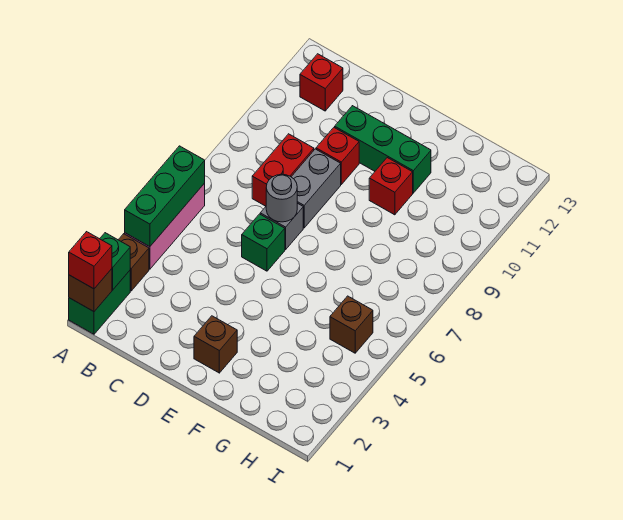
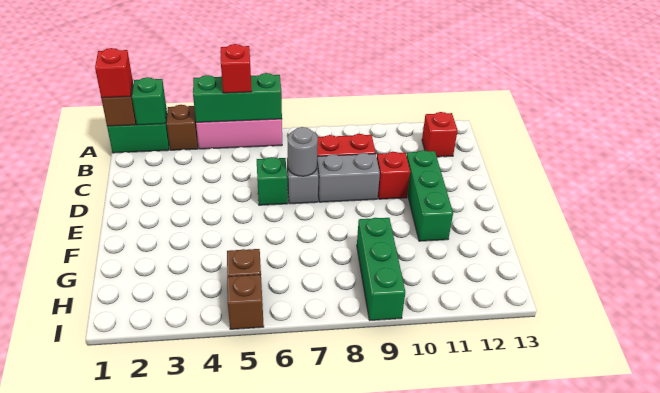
brown 1x1 brick [194,316,237,373] -> brown 1x1 brick moved to [227,275,264,329]
red 1x1 brick [369,158,413,215] -> red 1x1 brick moved to [221,44,252,93]
none -> green 1x3 brick [357,218,405,320]

